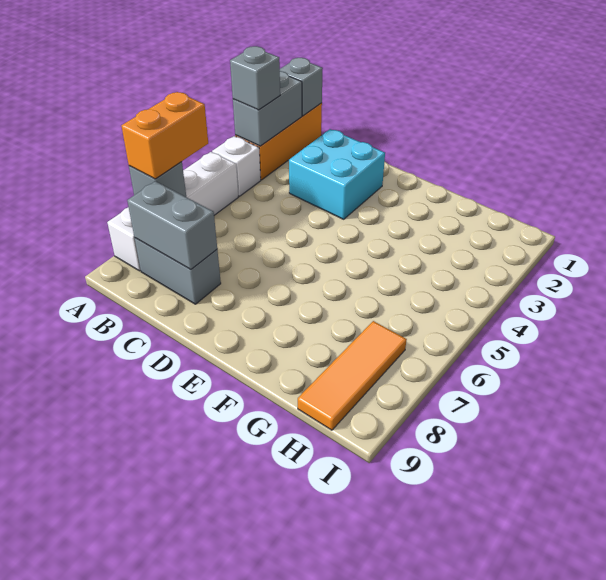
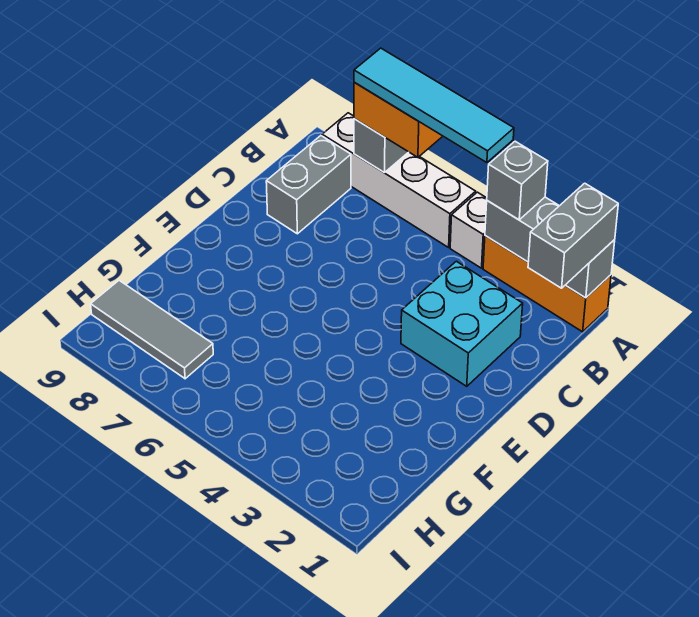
none -> cyan 1x4 tile [354,48,514,163]
grey 1x2 brick [127,181,217,270] -> grey 1x2 brick moved to [528,183,618,288]
orange 1x3 tile [298,321,407,430] -> grey 1x3 tile [91,280,213,379]

